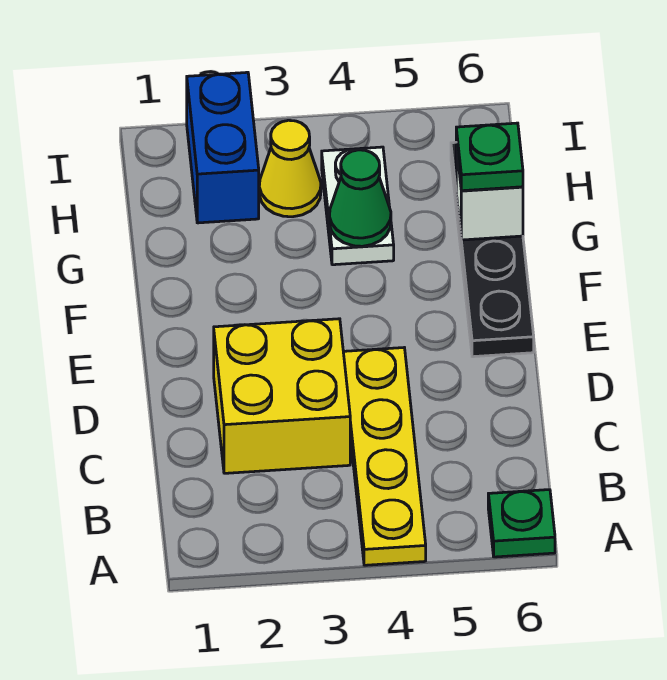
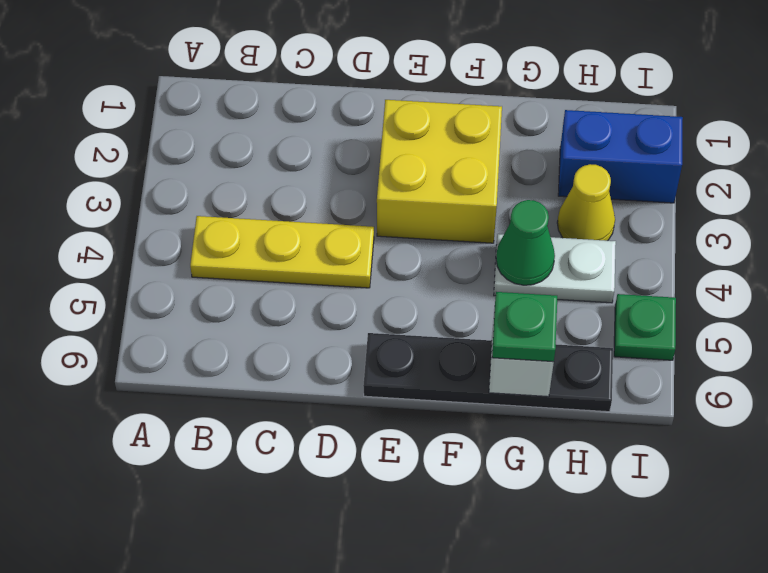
yellow 1x4 plate [343,348,426,565] -> yellow 1x3 plate [190,216,374,288]
green 1x1 plate [488,490,555,557] -> green 1x1 plate moved to [614,294,676,360]
yellow 2x2 brick [214,319,350,473] -> yellow 2x2 brick moved to [377,100,502,243]

